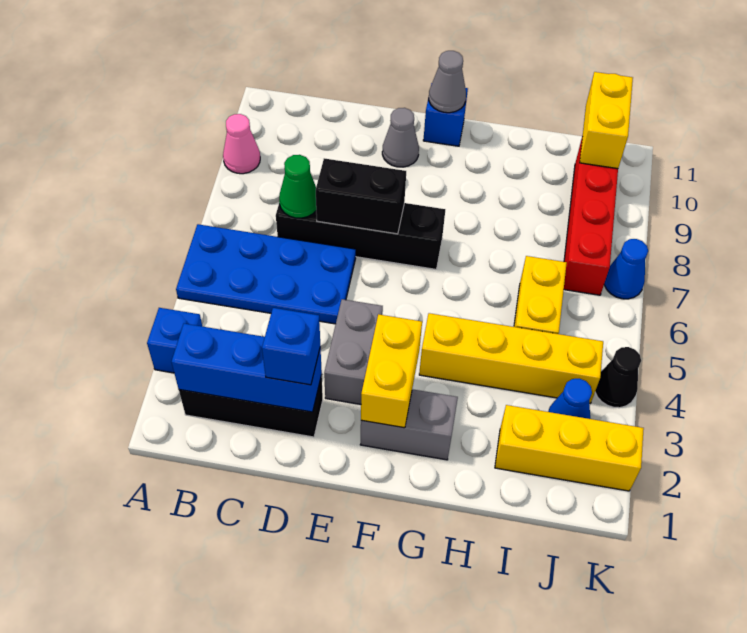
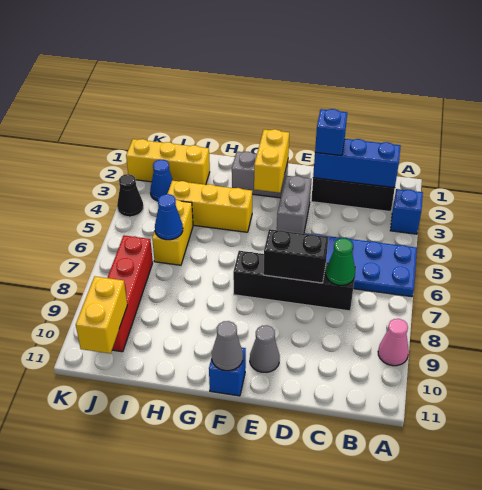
yellow 1x4 brick [419,313,603,403] -> yellow 1x3 brick [168,181,252,232]
blue 1x1 cone [604,239,648,299] -> blue 1x1 cone moved to [155,194,183,240]

